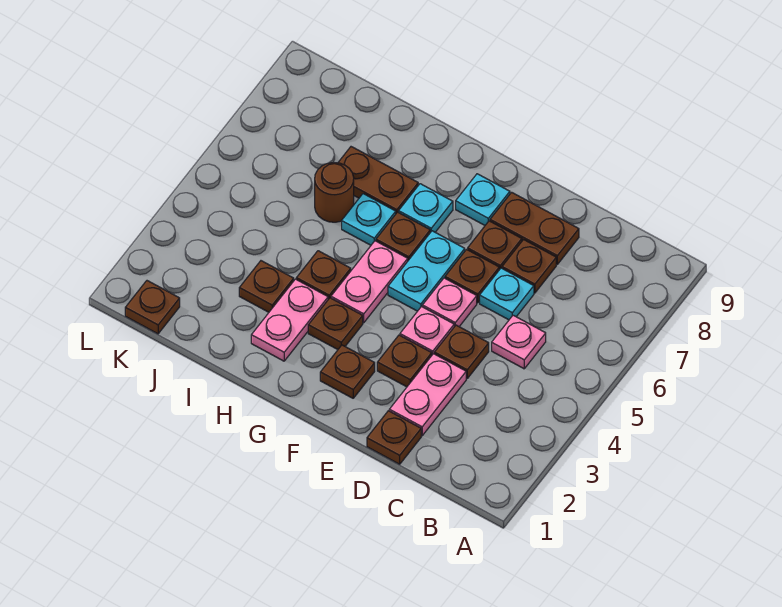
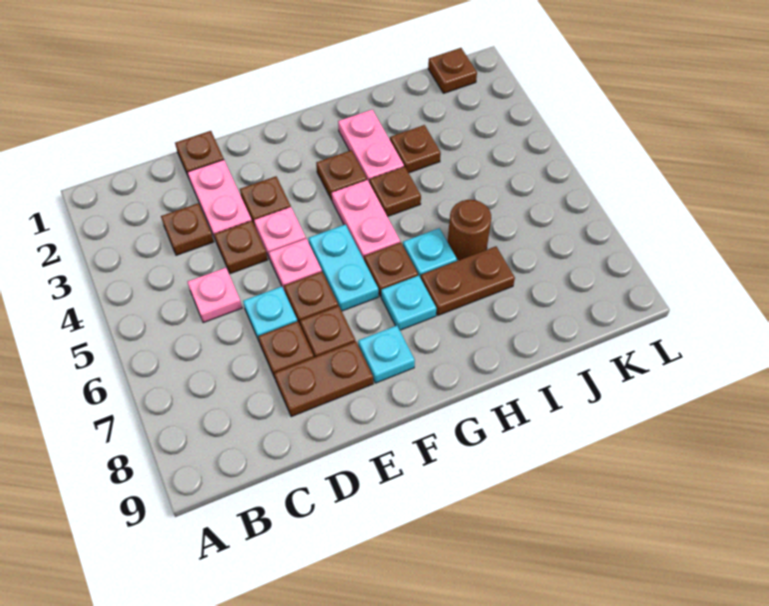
brown 1x1 plate [320,345,375,398] -> brown 1x1 plate moved to [161,203,214,255]

